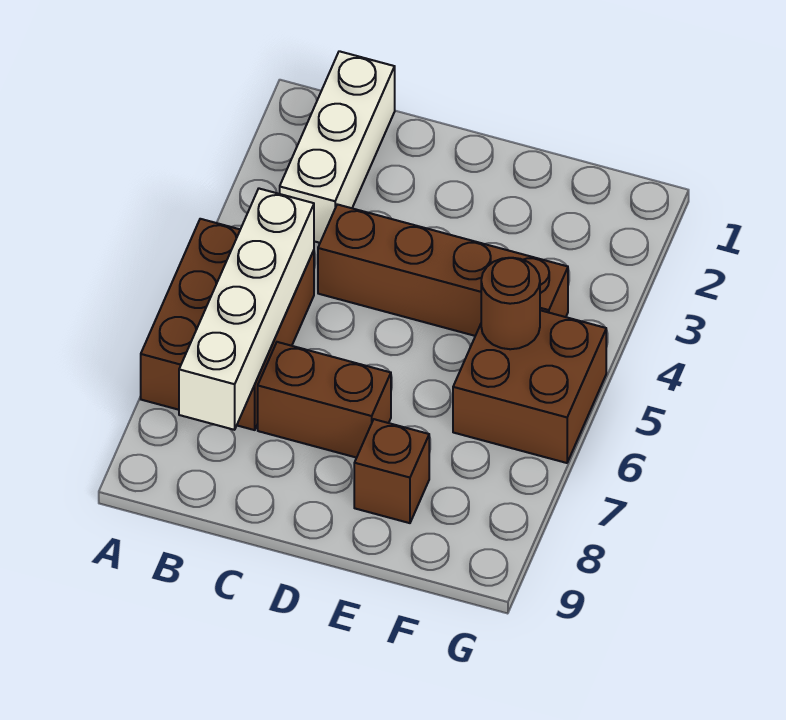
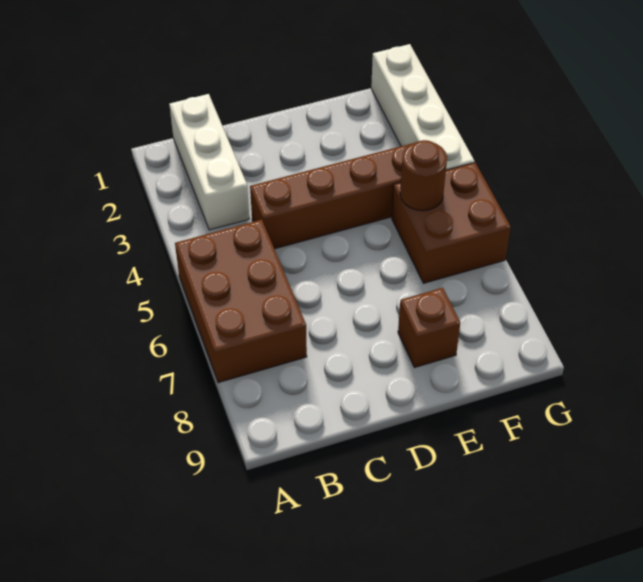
white 1x4 brick [179,189,314,430] -> white 1x4 brick moved to [371,44,475,170]
brown 1x2 brick [258,342,391,458] -> none

